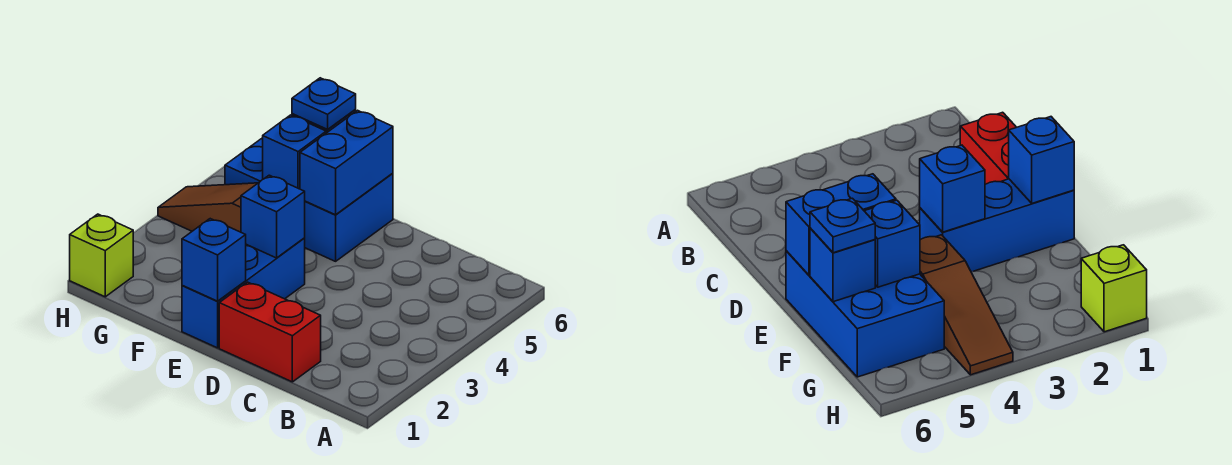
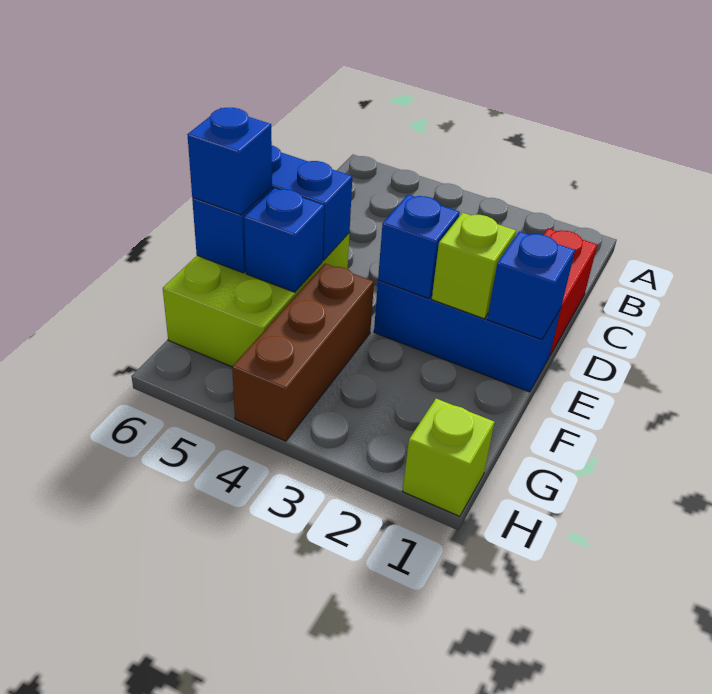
none -> lime 1x1 brick [432,213,516,319]
blue 2x3 brick [225,138,393,261] -> lime 2x3 brick [163,233,349,367]
brown 1x3 slope [158,183,258,232] -> brown 1x3 brick [232,264,374,441]
blue 1x1 plate [292,78,356,129] -> blue 1x1 brick [187,108,272,215]

